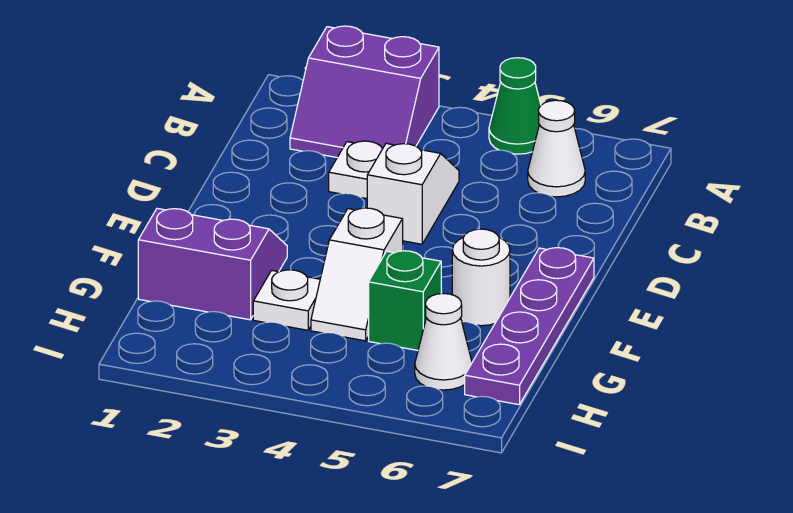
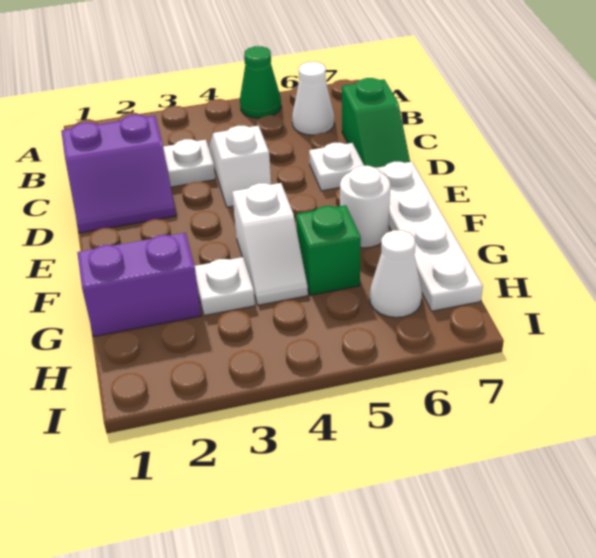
purple 2x2 slope [290,26,439,157] -> purple 2x2 slope moved to [61,115,176,233]
none -> green 1x2 slope [342,78,410,168]
none -> white 1x1 plate [309,143,364,191]
purple 1x4 plate [465,247,594,405] -> white 1x4 plate [377,162,483,311]

